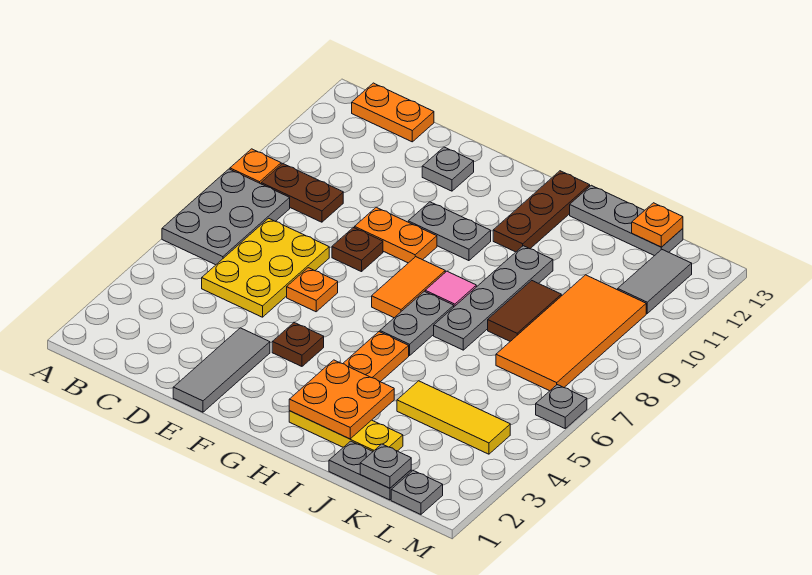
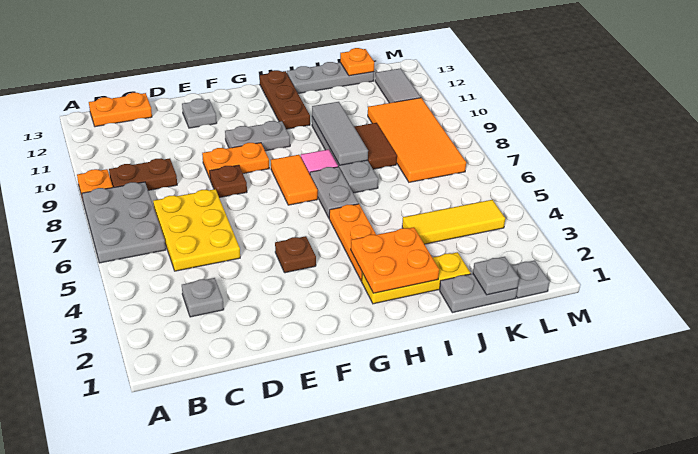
grey 1x3 tile [173,328,270,412] -> grey 1x3 tile moved to [312,102,368,165]
orange 1x1 plate [287,268,338,312] -> none
grey 1x1 plate [536,385,587,428] -> grey 1x1 plate moved to [182,278,224,317]

